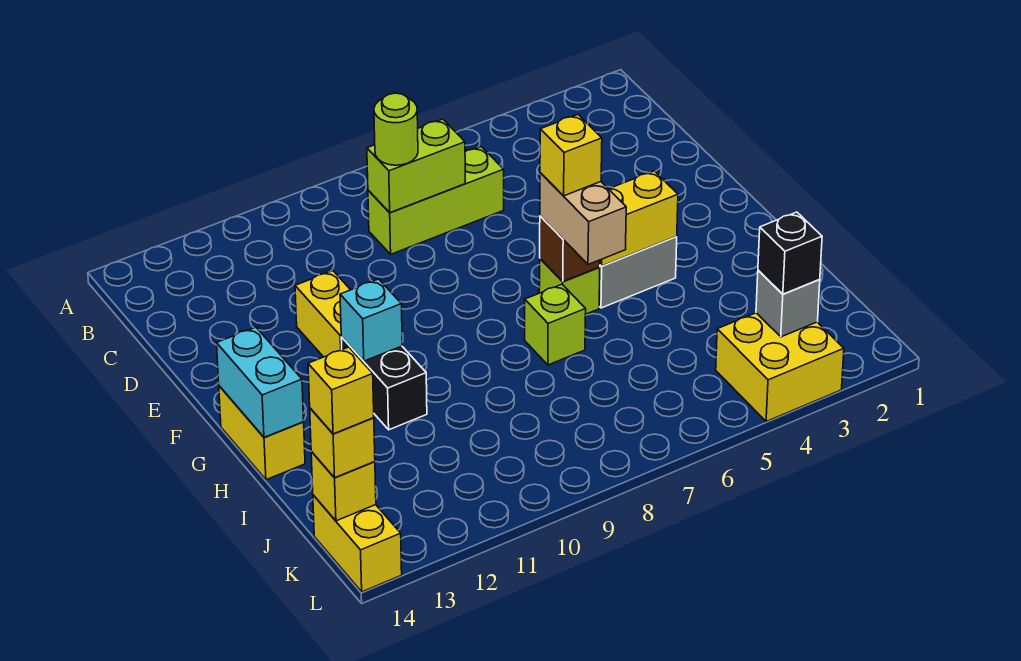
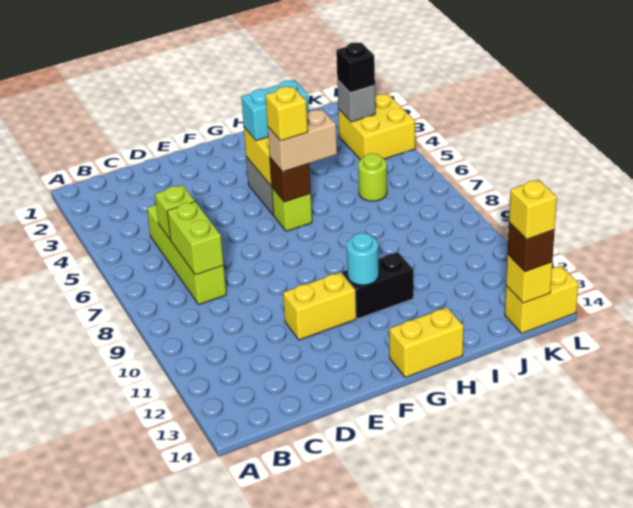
lime 1x3 brick [368,147,504,254] -> lime 1x4 brick [147,205,226,305]
lime 1x1 round brick [374,93,418,165] -> lime 1x1 round brick moved to [358,154,387,201]
cyan 1x1 brick [340,279,402,361] -> cyan 1x1 round brick [347,233,379,285]
cyan 1x2 brick [217,327,304,437] -> cyan 1x2 brick moved to [241,80,309,141]
lime 1x1 brick [525,284,586,365] -> lime 1x1 brick moved to [155,185,195,239]
yellow 1x1 brick [310,408,375,478] -> brown 1x1 brick [508,223,555,272]

